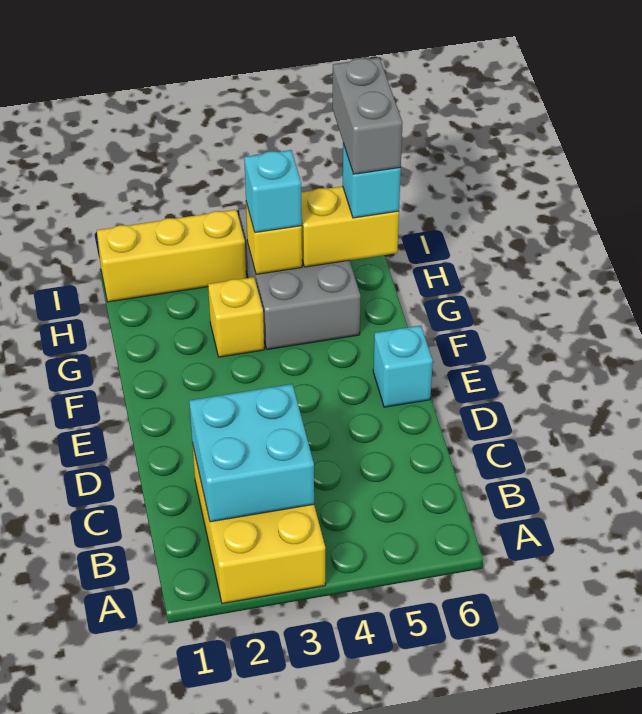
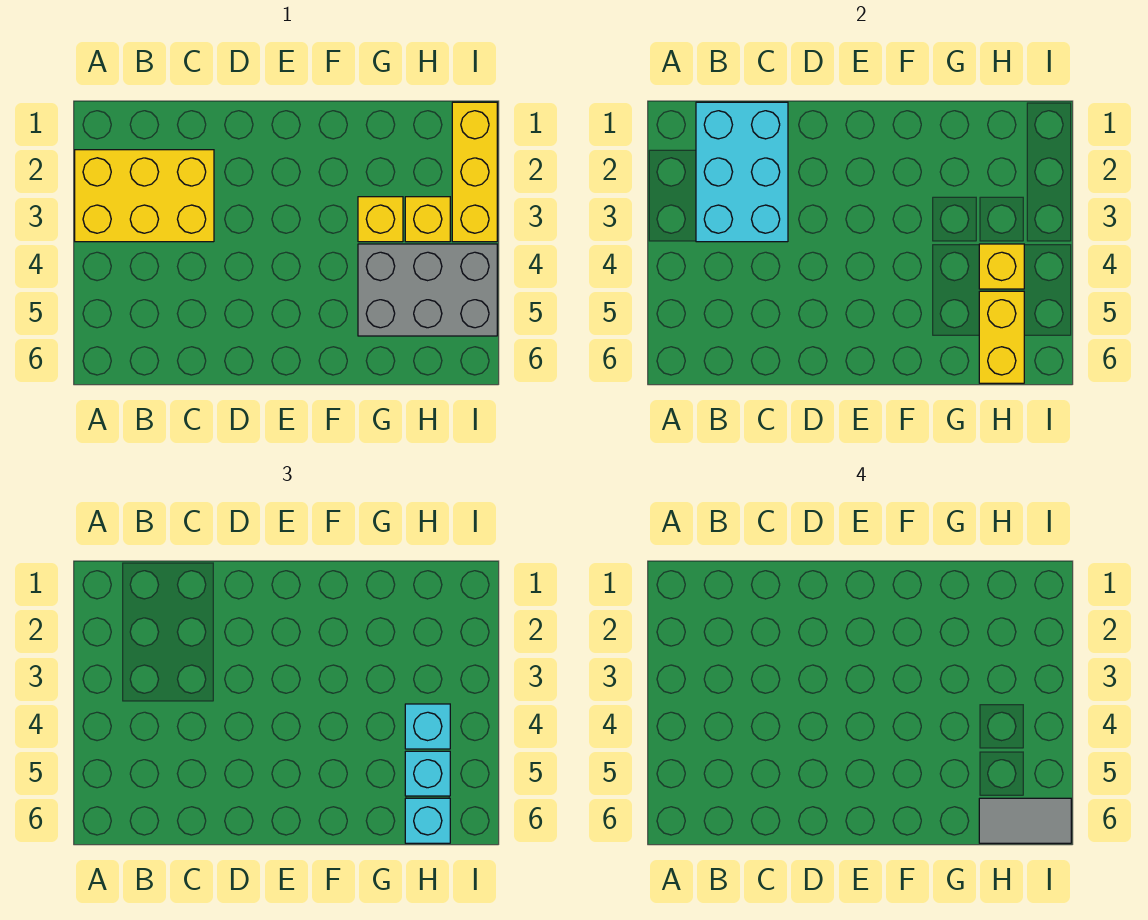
cyan 2x2 brick [189,384,314,522] -> cyan 2x3 brick [696,102,788,242]
cyan 1x1 brick [373,326,433,407] -> cyan 1x1 brick moved to [405,751,450,796]
none -> yellow 1x1 brick [405,197,450,242]
grey 1x2 brick [333,58,403,174] -> grey 1x2 tile [979,798,1071,843]

